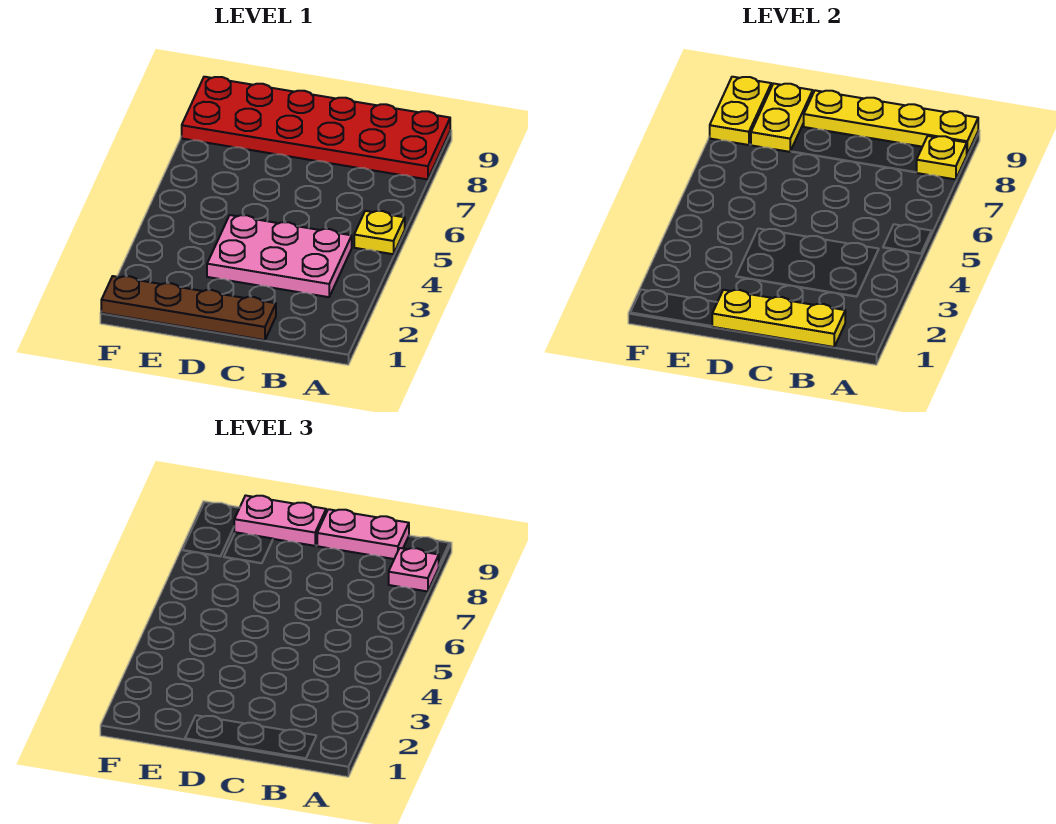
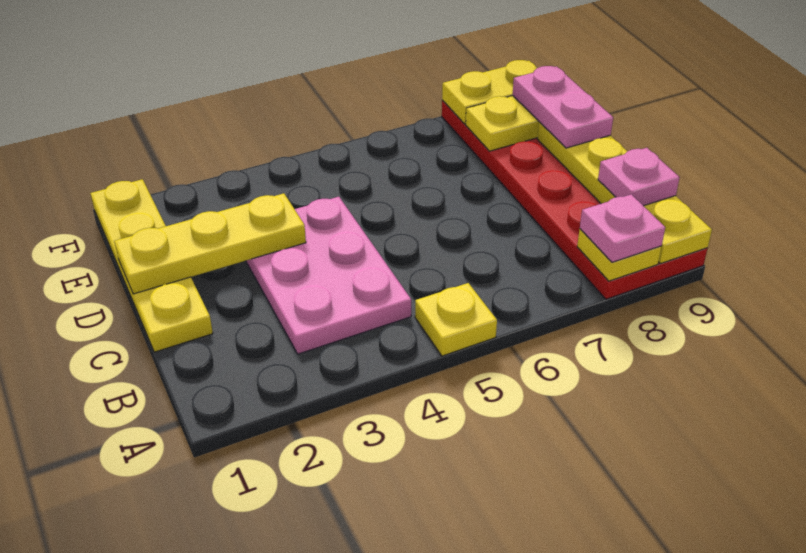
yellow 1x3 plate [712,290,845,347] -> yellow 1x3 plate turned to [114,193,306,294]
pink 1x2 plate [317,509,409,559] -> pink 1x1 plate [598,148,680,206]
brown 1x4 plate [101,276,276,340] -> yellow 1x4 plate [90,179,213,352]

